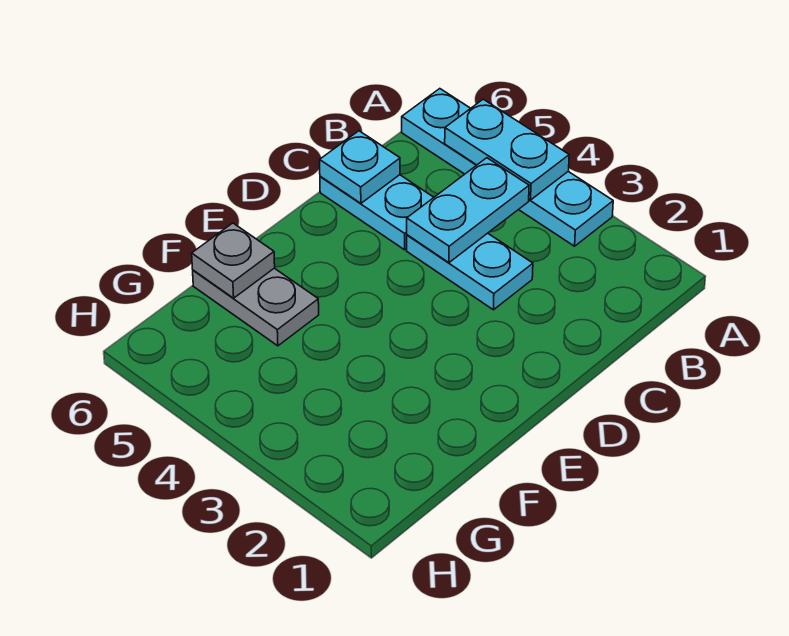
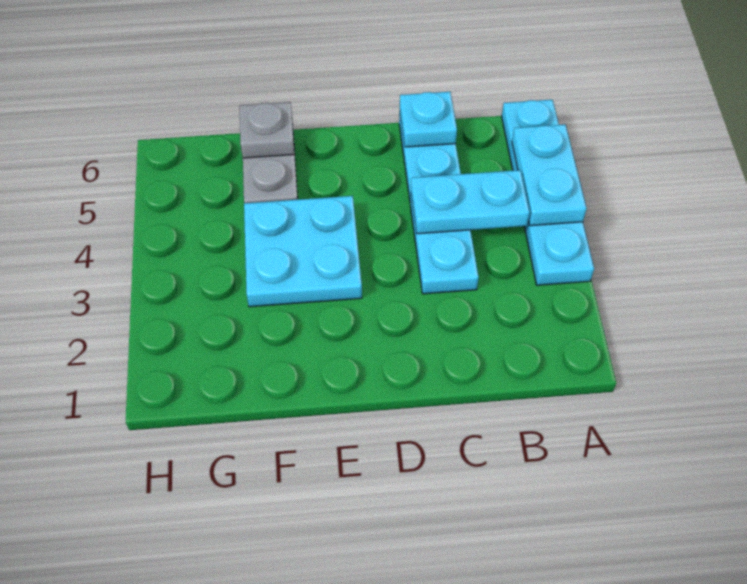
none -> cyan 2x2 plate [244,196,362,307]

